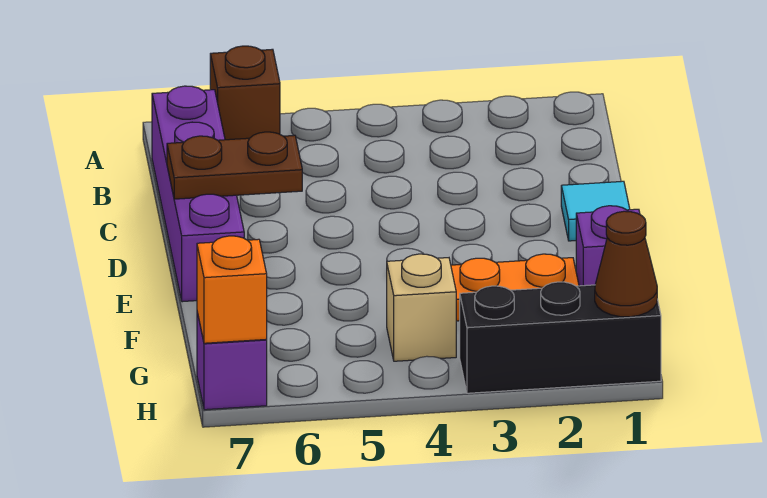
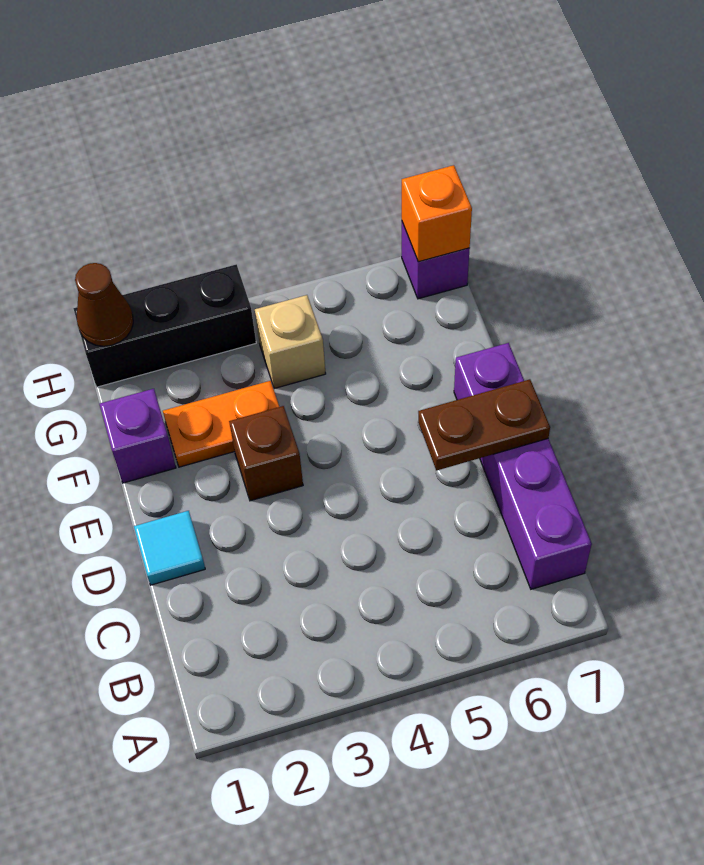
brown 1x1 brick [210,46,280,140] -> brown 1x1 brick moved to [229,406,303,501]

